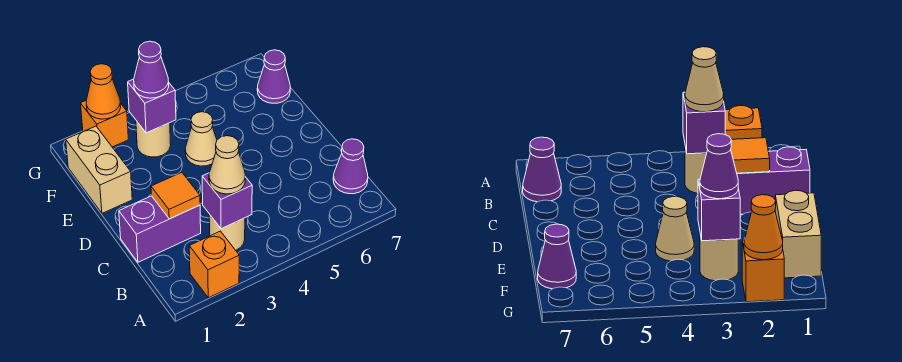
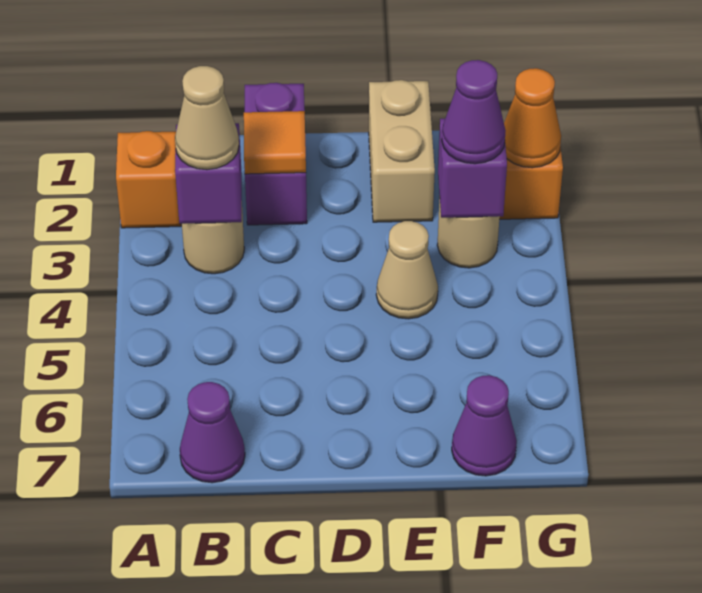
tan 1x2 brick [66,126,132,213] -> tan 1x2 brick turned to [369,80,435,222]

